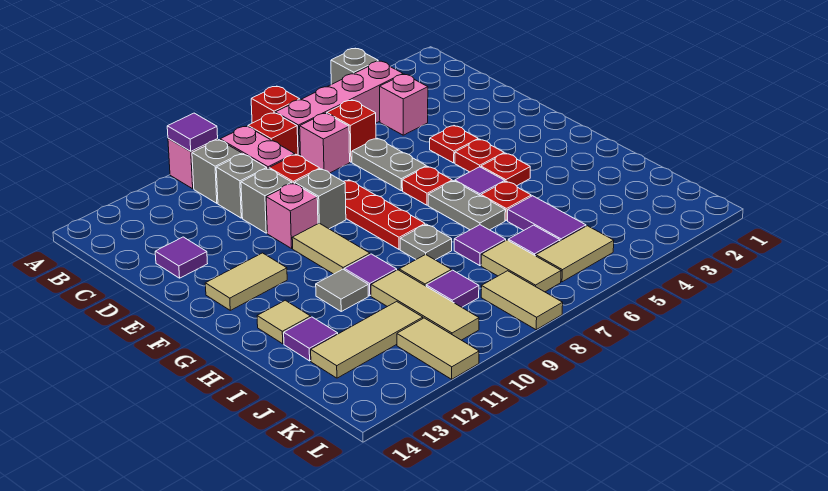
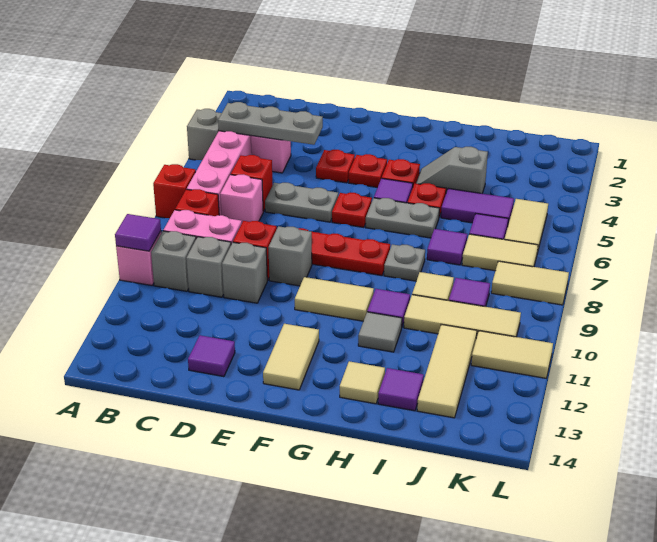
none -> grey 1x3 plate [218,102,323,145]
pink 1x1 brick [266,183,318,248] -> none
none -> grey 1x2 slope [416,147,488,193]

